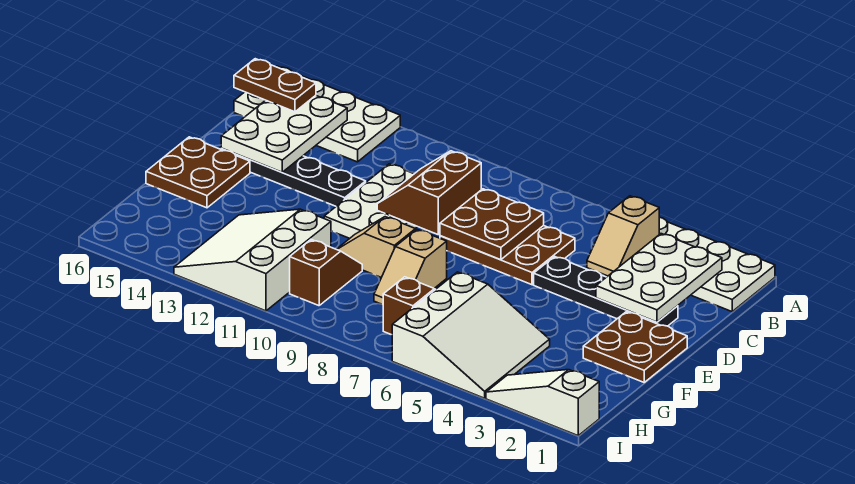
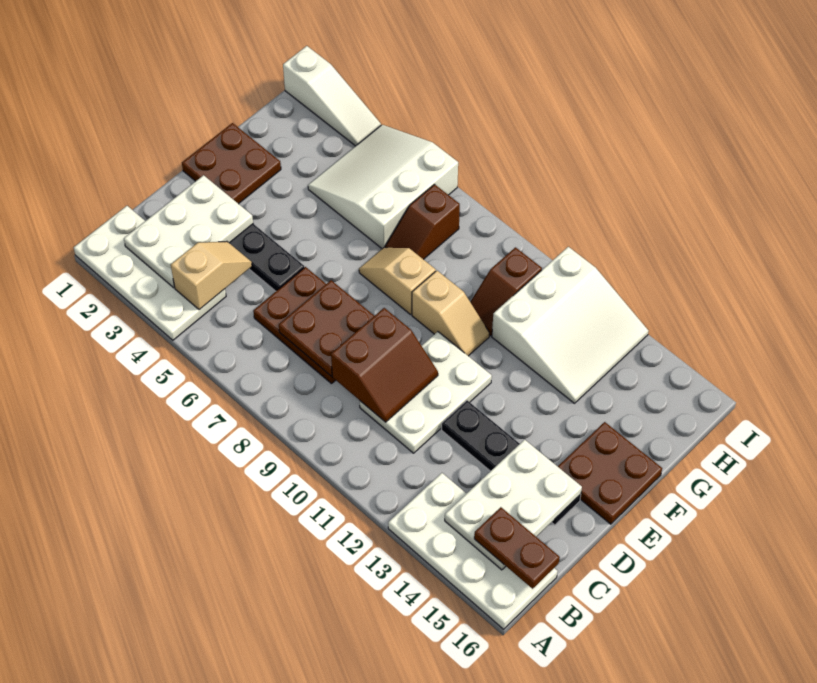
tan 1x2 slope [374,229,447,305] -> tan 1x2 slope turned to [359,248,436,314]

